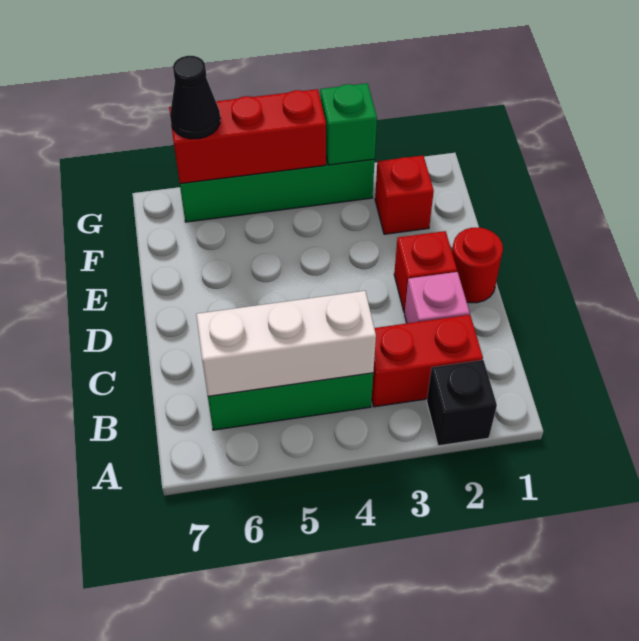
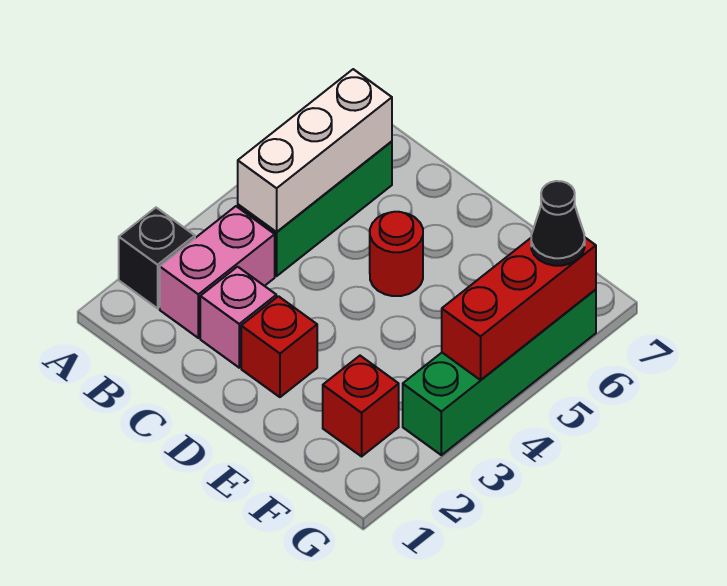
red 1x2 brick [372,315,483,407] -> pink 1x2 brick [160,206,275,338]
red 1x1 round brick [452,228,503,303] -> red 1x1 round brick moved to [370,212,423,296]
green 1x1 brick [320,83,377,165] -> none

